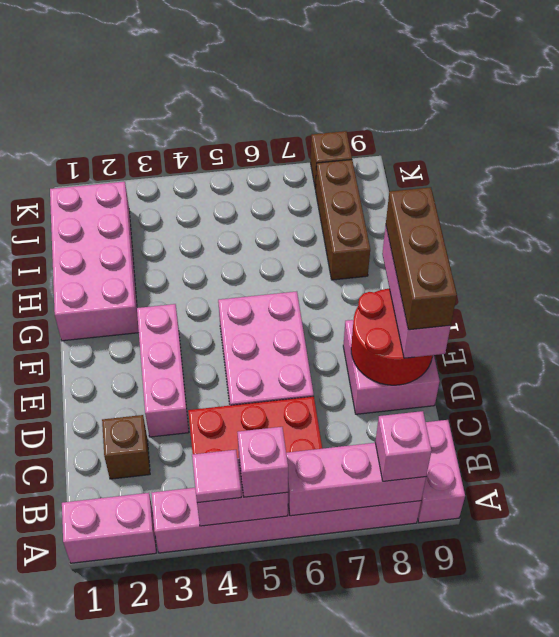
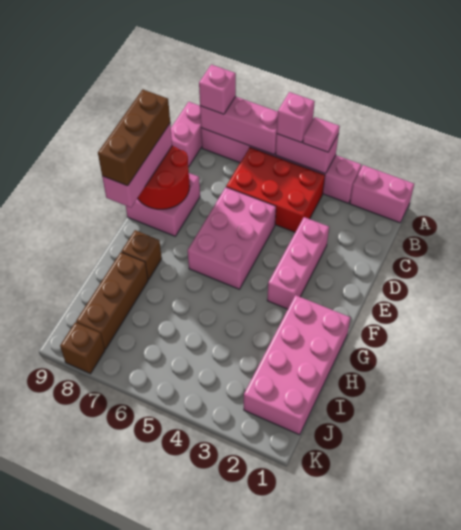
brown 1x1 brick [102,415,150,479] -> brown 1x1 brick moved to [121,230,162,280]

